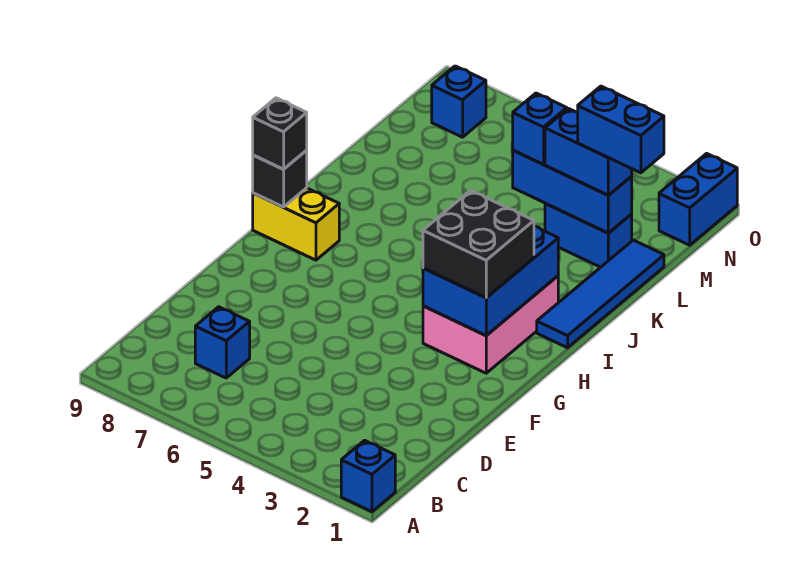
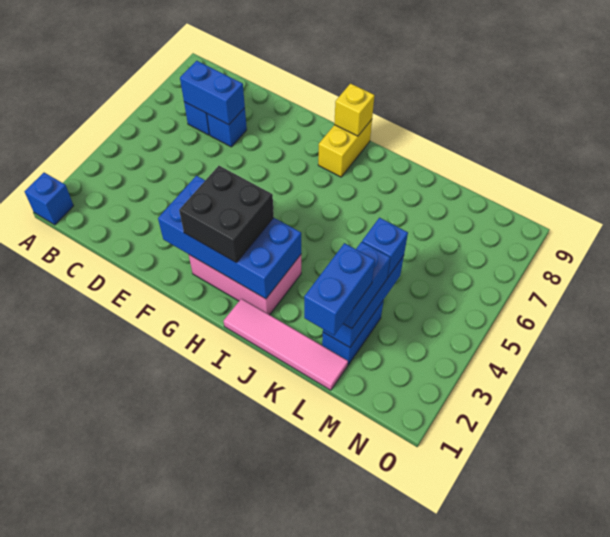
blue 2x3 brick [423,226,558,335] -> blue 2x4 brick [158,176,301,299]
black 1x1 brick [253,150,307,207] -> yellow 1x1 brick [334,84,375,136]
black 1x1 brick [253,98,307,169] -> none
blue 1x4 tile [537,240,664,348] -> pink 1x4 tile [224,299,348,390]
blue 1x2 brick [659,153,737,245] -> blue 1x2 brick moved to [180,61,245,125]
blue 1x1 brick [432,66,486,137] -> blue 1x1 brick moved to [207,108,247,147]

